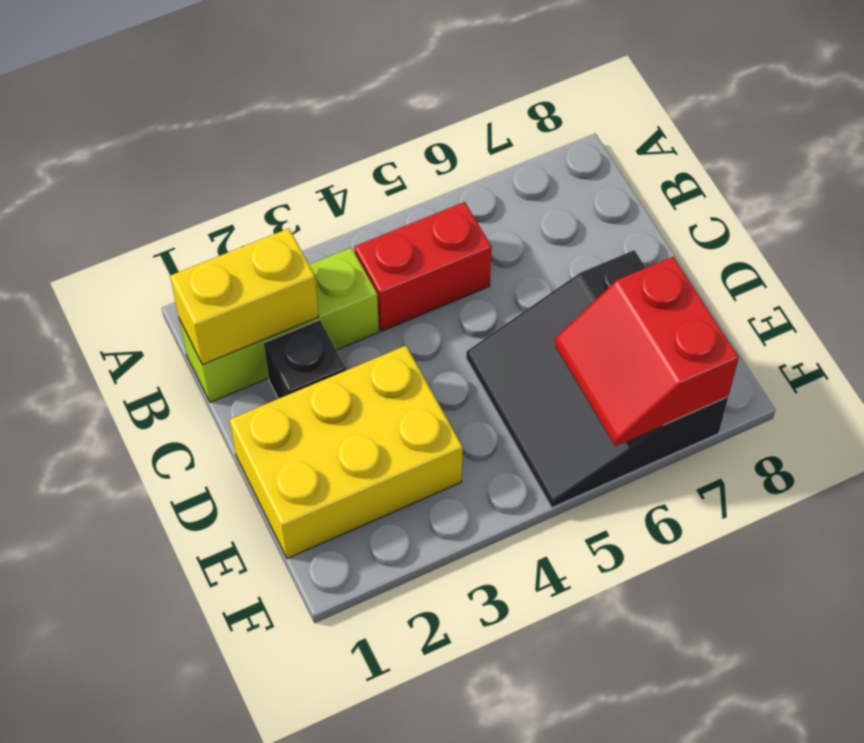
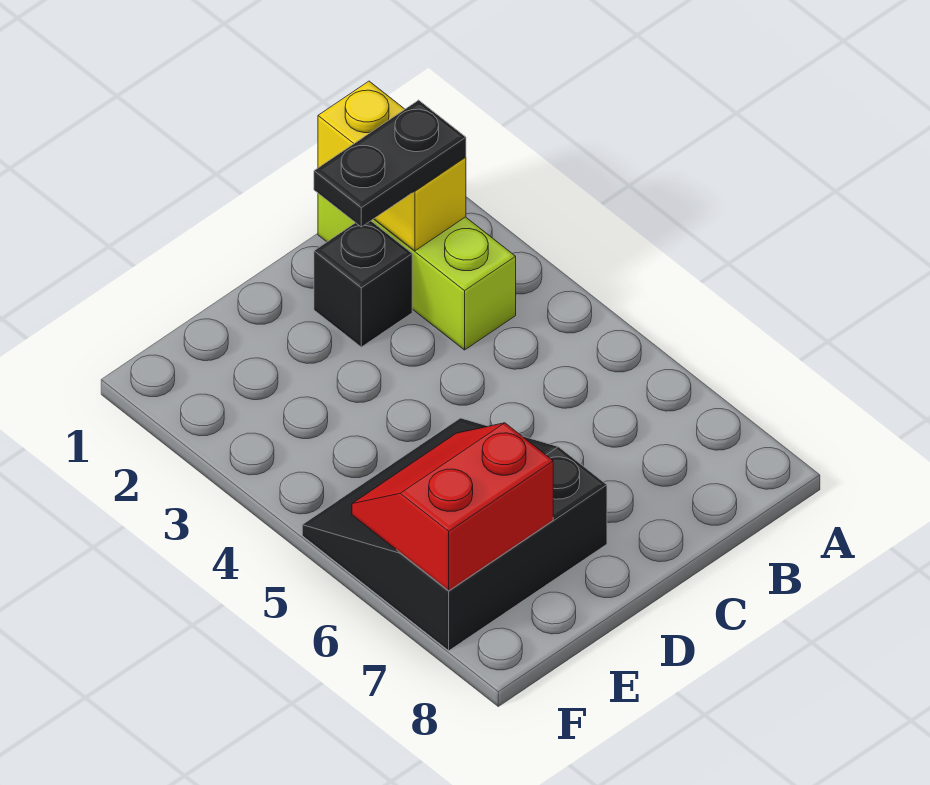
none -> black 1x2 plate [314,100,466,227]
red 1x2 brick [354,202,492,331] -> none
yellow 2x3 brick [229,346,463,558] -> none

